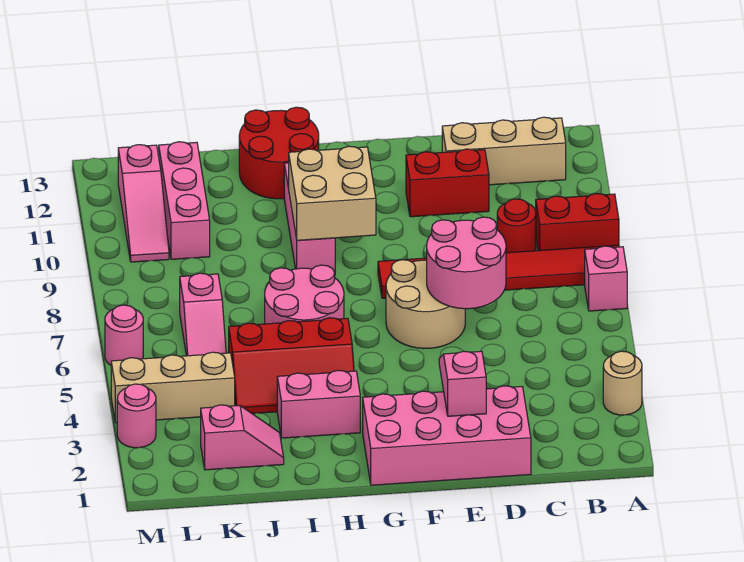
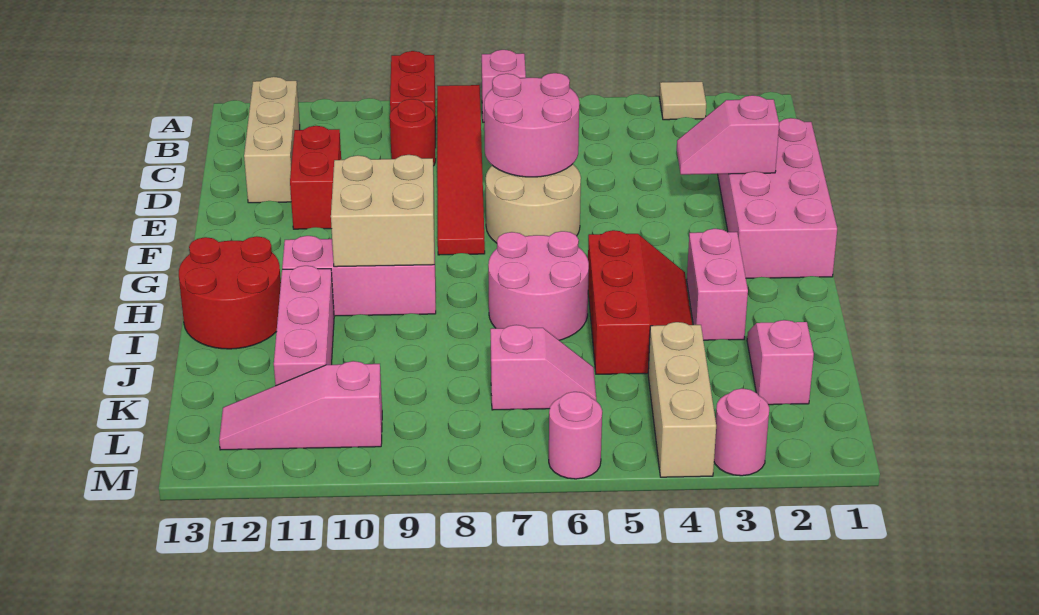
tan 1x1 round brick [603,351,642,415] -> tan 1x1 tile [659,82,706,120]
pink 1x3 brick [158,142,210,259] -> pink 1x3 brick turned to [274,266,334,386]
pink 1x3 slope [118,145,169,262] -> pink 1x3 slope turned to [219,361,382,450]

